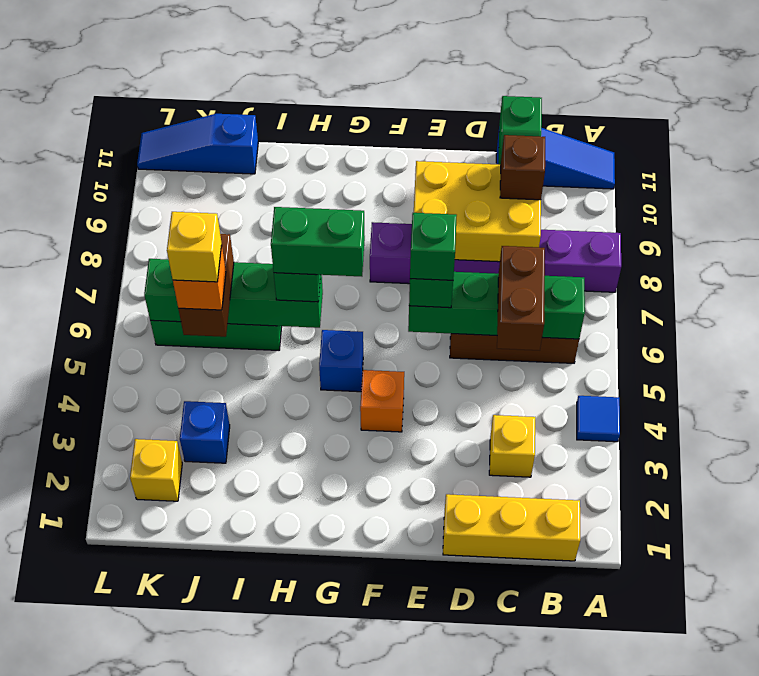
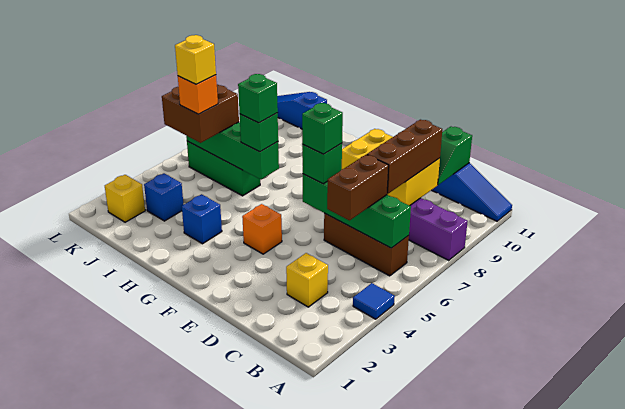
yellow 1x3 brick [443,494,580,561] -> none
brown 1x1 brick [500,135,545,200] -> brown 1x3 brick [367,120,442,194]
blue 1x1 brick [319,330,363,392] -> blue 1x1 brick moved to [182,194,222,244]
green 1x2 brick [271,207,365,276] -> green 1x1 brick [238,74,278,123]
brown 1x2 brick [178,234,234,337] -> brown 2x2 brick [162,84,239,143]

